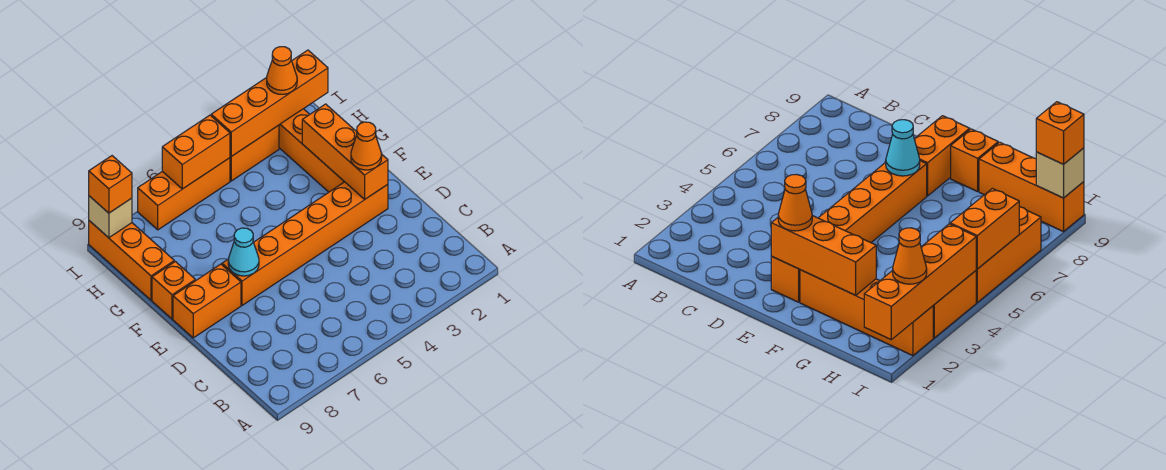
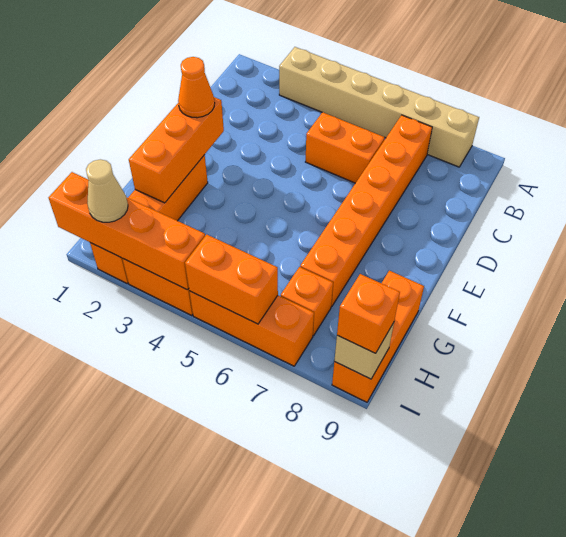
none -> tan 1x6 brick [279,47,479,167]
orange 1x6 brick [222,182,388,305] -> orange 1x6 brick turned to [300,115,432,306]
cyan 1x1 cone [228,228,259,276] -> none
orange 1x2 brick [173,264,241,338] -> orange 1x2 brick moved to [306,112,385,183]
orange 1x1 brick [152,262,195,319] -> orange 1x1 brick moved to [281,267,333,336]
orange 1x1 cone [267,47,297,94] -> tan 1x1 cone [86,159,128,222]

